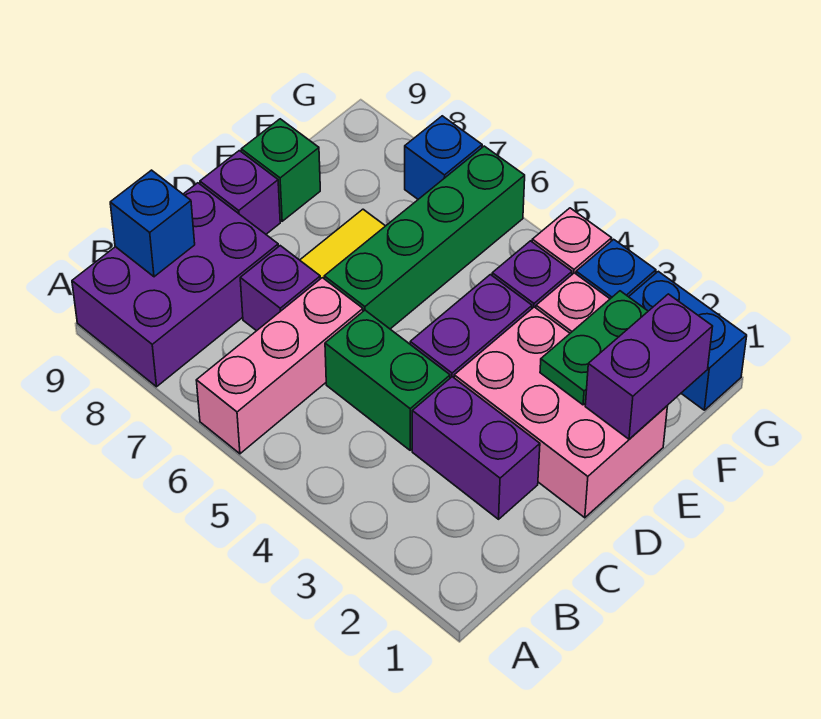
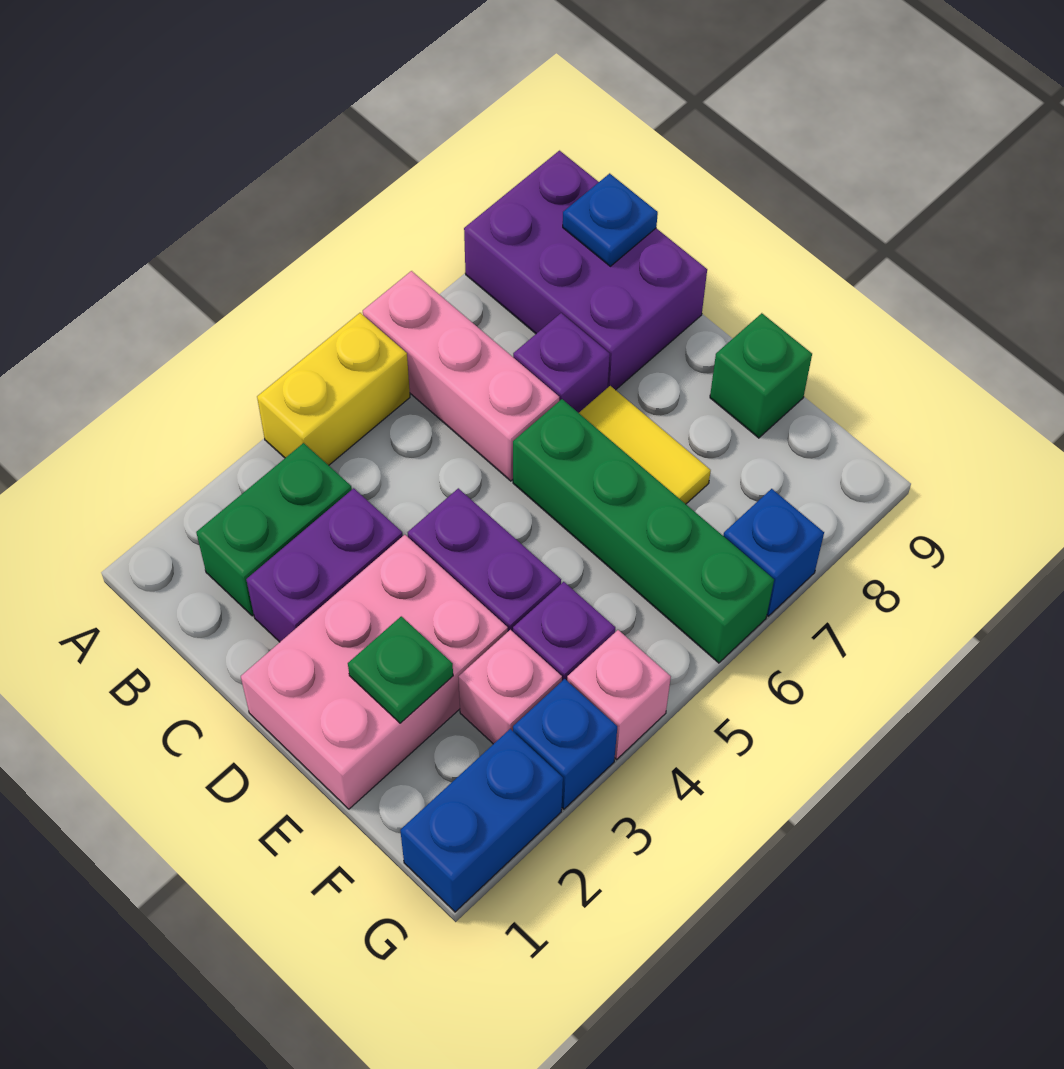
none -> yellow 1x2 brick [257,313,410,465]
blue 1x1 brick [110,170,195,277] -> blue 1x1 plate [563,173,658,266]
green 1x2 brick [325,310,450,450] -> green 1x2 brick moved to [196,443,352,616]
purple 1x1 brick [200,151,280,234] -> none
purple 1x2 brick [585,294,713,439] -> none
green 1x2 plate [540,291,648,405] -> green 1x1 plate [348,616,453,723]

